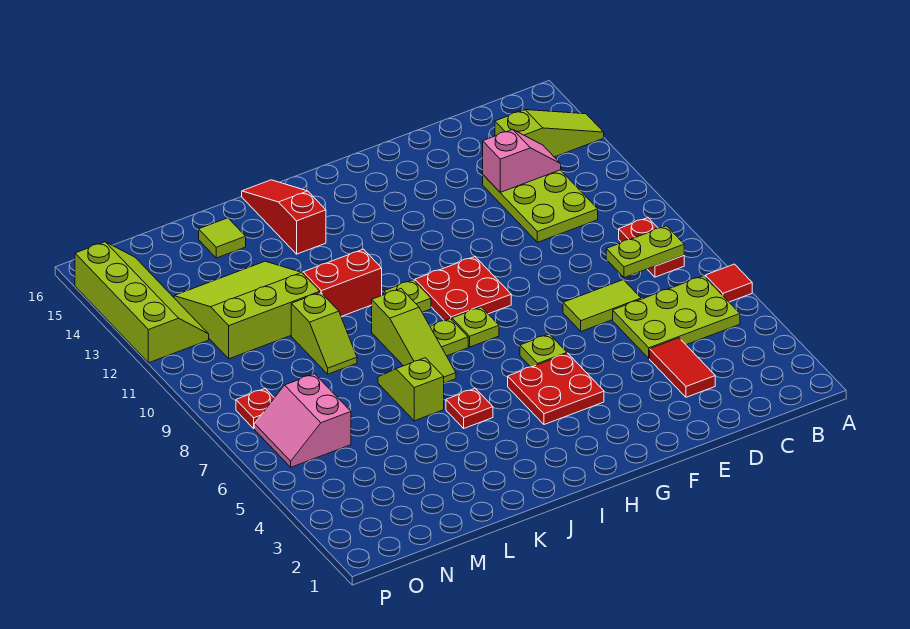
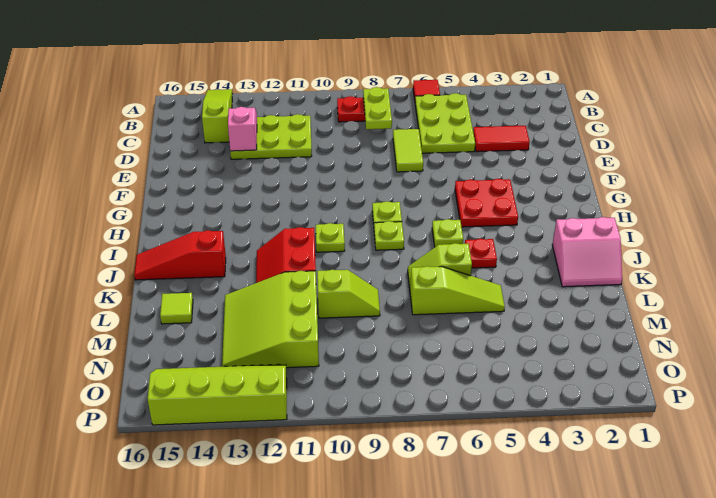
lime 1x1 plate [520,334,567,367] -> lime 1x1 plate moved to [432,219,463,247]
red 2x2 plate [415,257,511,321] -> none
lime 1x3 slope [372,289,456,383] -> lime 1x3 slope moved to [410,266,505,315]
pink 2x2 slope [254,374,351,467] -> pink 2x2 slope moved to [552,217,622,287]
red 1x1 plate [236,389,274,428] -> none

